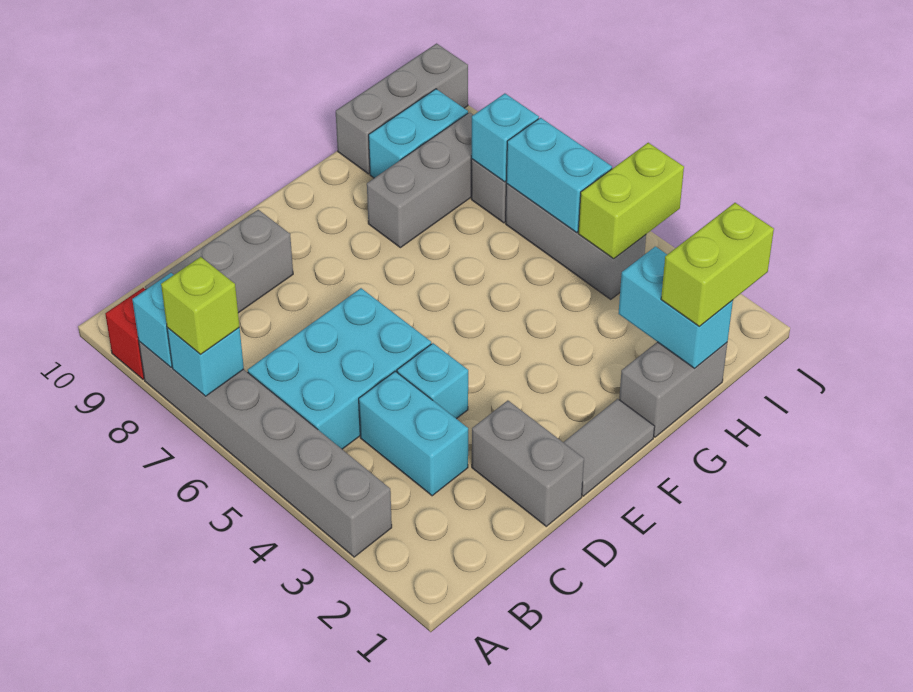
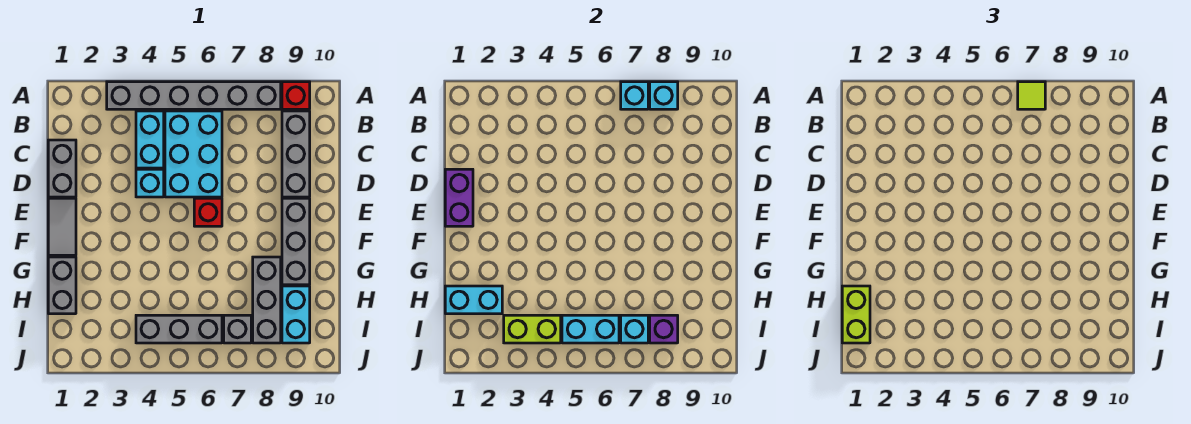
lime 1x1 brick [161,257,239,354] -> lime 1x1 tile [1018,82,1045,109]
cyan 1x2 brick [359,371,468,496] -> cyan 1x2 brick turned to [136,111,164,168]
grey 1x2 brick [472,401,584,526] -> grey 1x2 brick turned to [48,140,76,197]
none -> purple 1x2 brick [445,169,473,226]
none -> red 1x1 brick [194,198,222,226]
grey 1x3 brick [336,44,468,174] -> grey 1x3 brick moved to [282,198,310,285]
lime 1x2 brick [578,143,684,259] -> lime 1x2 brick turned to [504,315,561,343]
none -> purple 1x1 brick [650,315,678,343]

